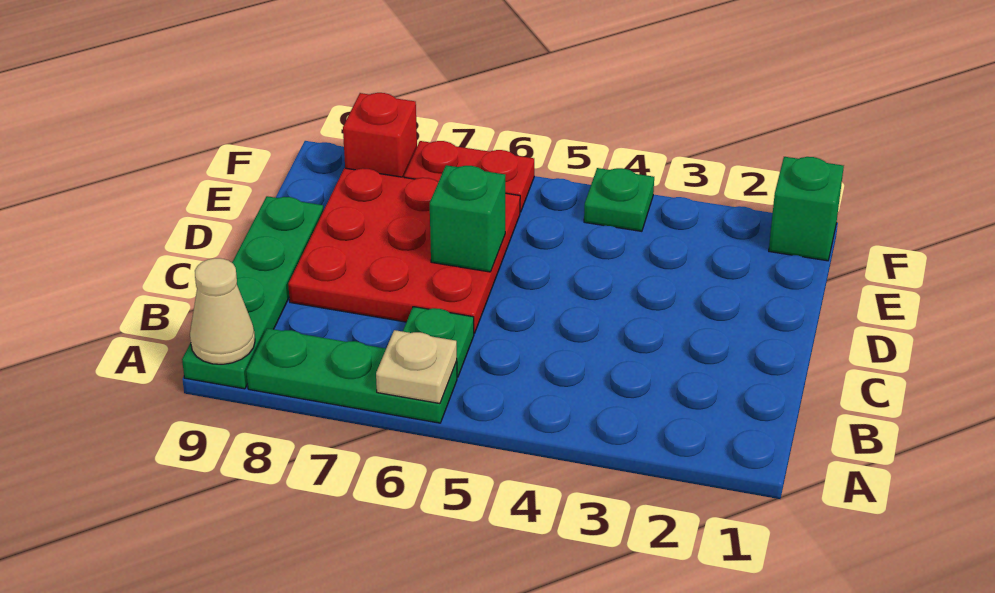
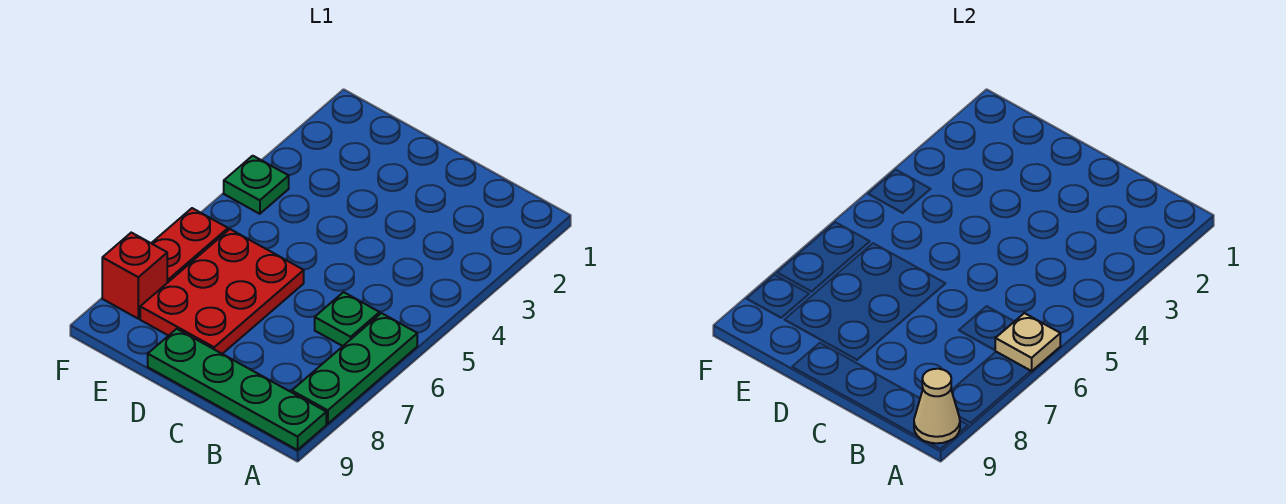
red 3x3 plate [288,168,520,333] -> red 2x3 plate [140,229,304,354]
green 1x1 brick [430,165,505,272] -> none
green 1x1 brick [769,157,844,261] -> none

